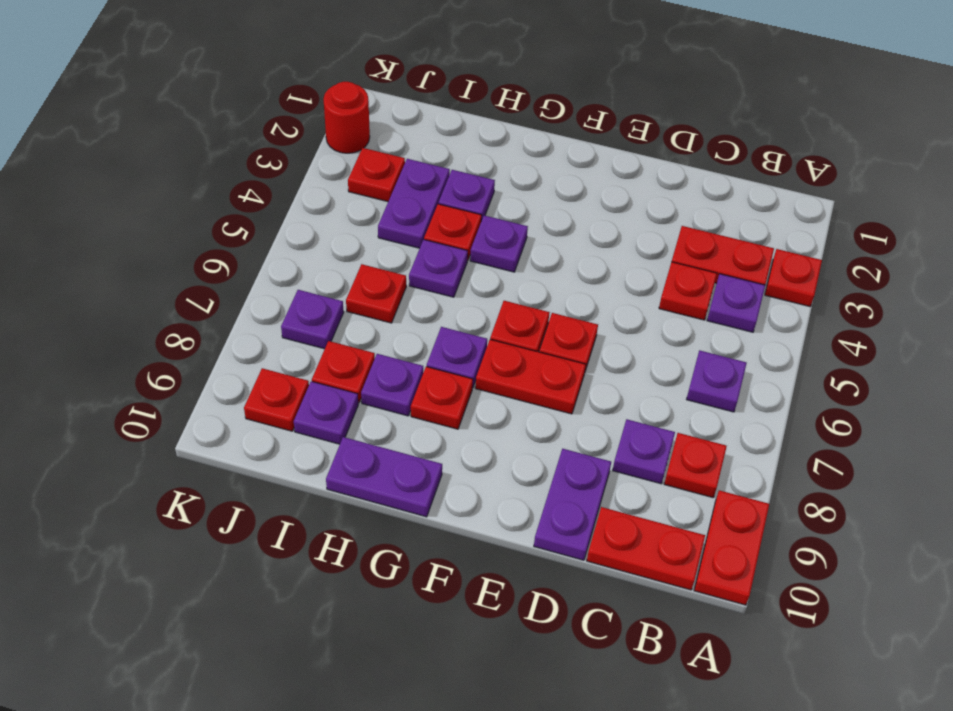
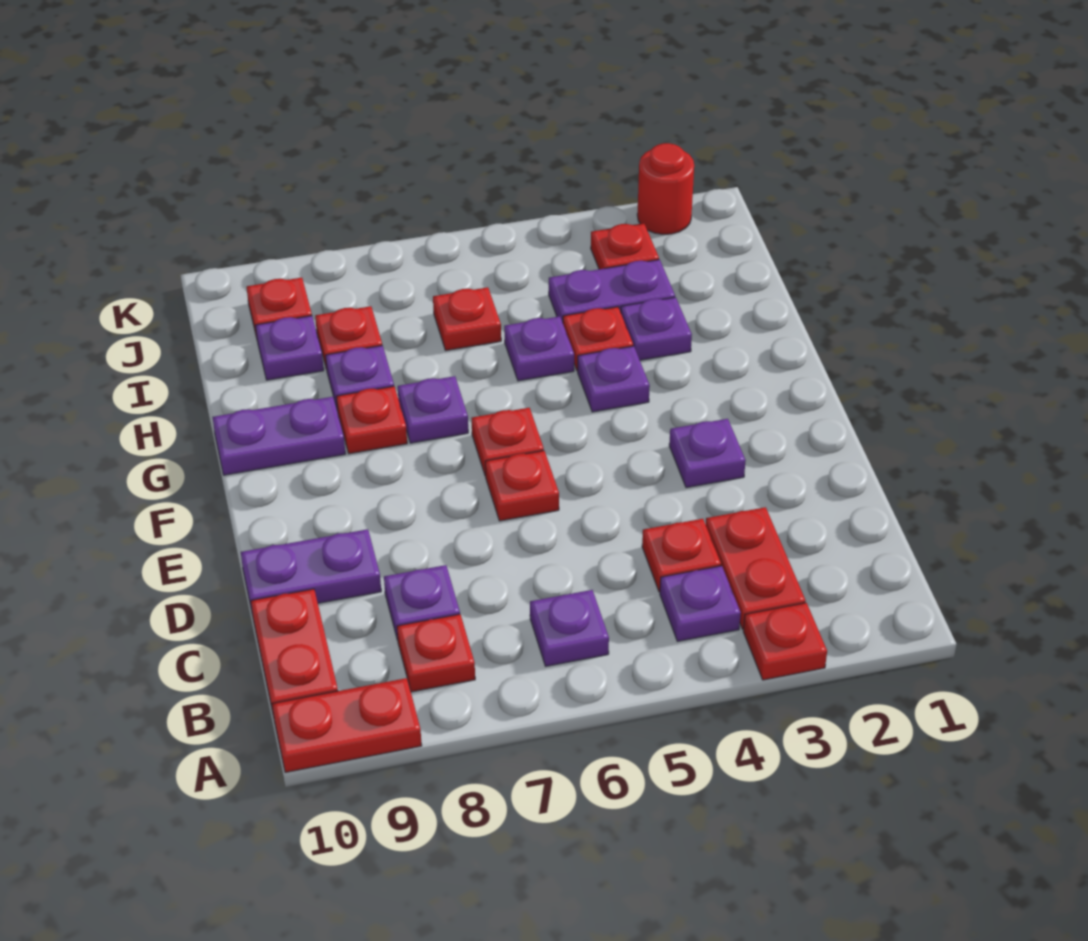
red 1x2 plate [475,339,586,414] -> none
purple 1x2 plate [326,437,442,517] -> purple 1x2 plate turned to [213,397,345,475]
purple 1x1 plate [281,290,344,349] -> purple 1x1 plate moved to [669,419,746,488]

